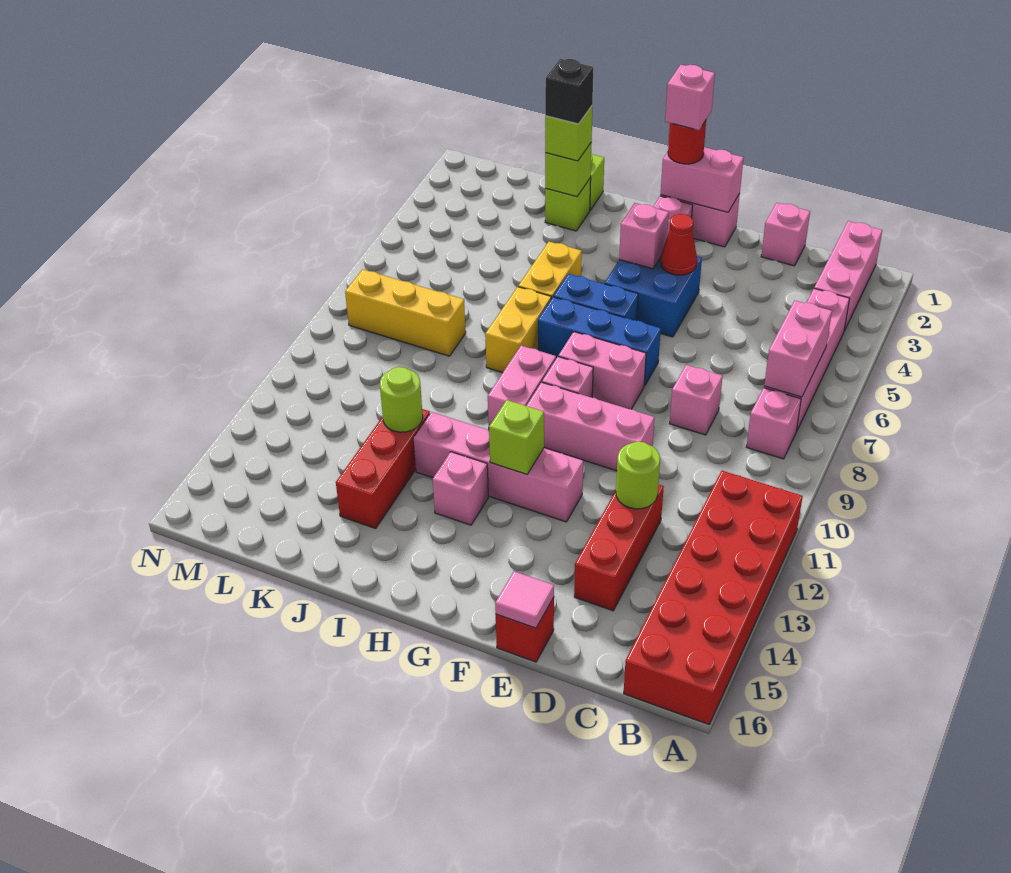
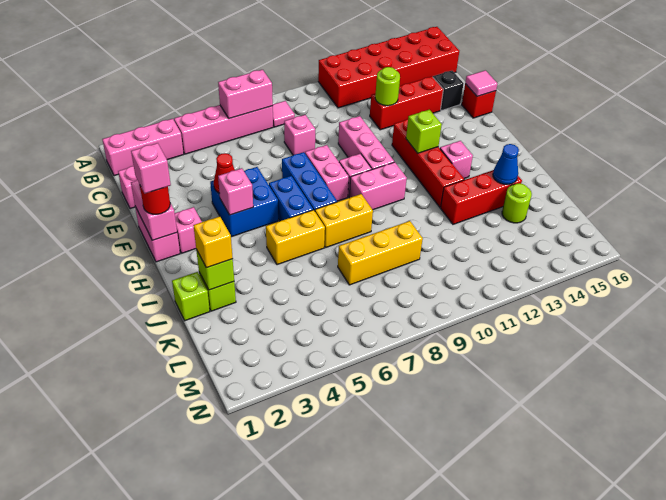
pink 1x1 brick [747,388,801,459] -> pink 1x1 tile [273,101,295,127]
pink 1x4 brick [414,412,583,522] -> red 1x4 brick [392,119,464,207]
lime 1x1 brick [545,106,592,161] -> yellow 1x1 brick [193,216,233,268]
black 1x1 brick [545,59,593,124] -> black 1x1 brick moved to [433,71,464,110]
lime 1x1 round brick [380,367,423,432] -> lime 1x1 round brick moved to [502,183,532,223]
none -> blue 1x1 cone [493,144,519,185]
yellow 1x3 brick [345,269,466,356] -> yellow 1x3 brick turned to [338,221,423,285]

